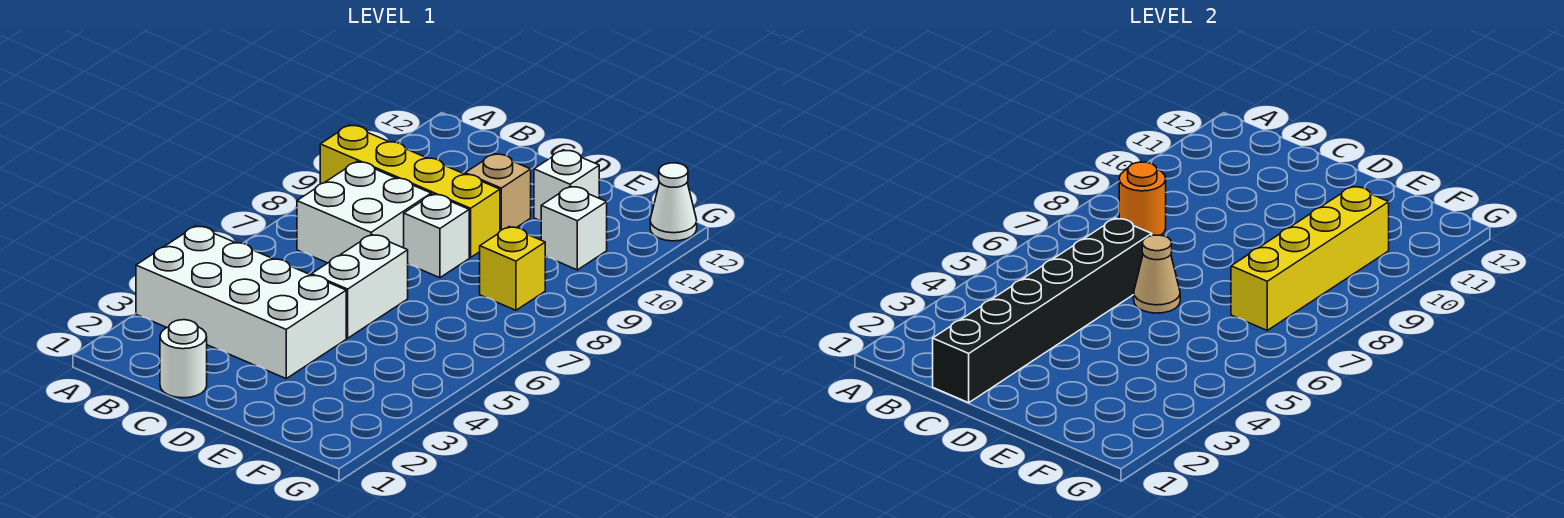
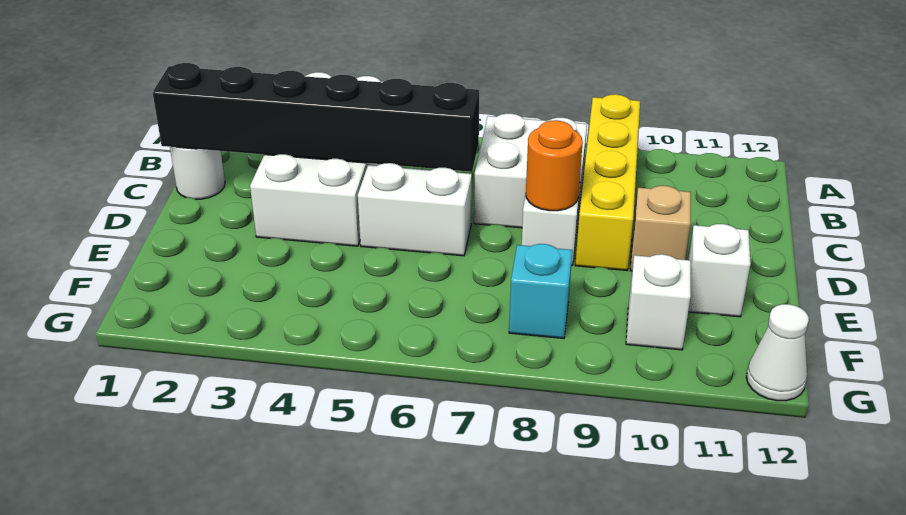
orange 1x1 round brick [1119,162,1166,236] -> orange 1x1 round brick moved to [526,120,583,211]
tan 1x1 cone [1134,235,1180,313] -> none
yellow 1x4 brick [1231,186,1389,330] -> none
yellow 1x1 brick [480,227,545,310] -> cyan 1x1 brick [509,244,572,338]

